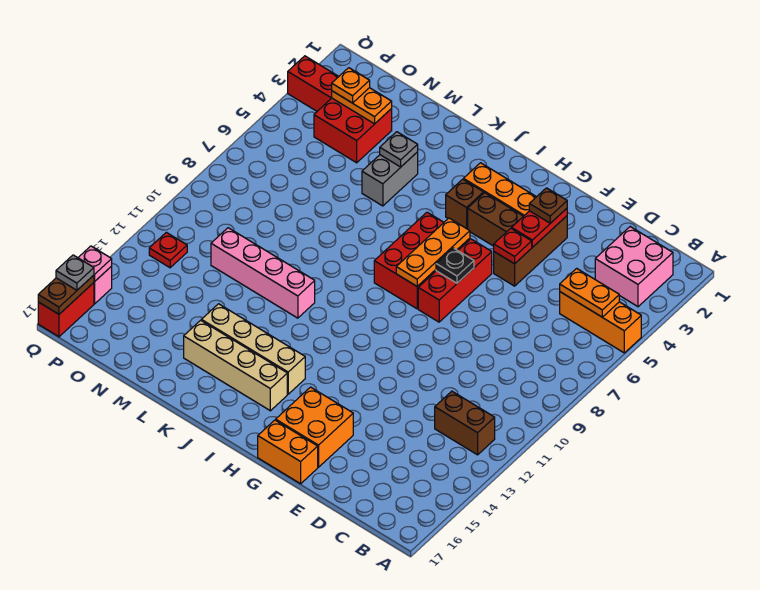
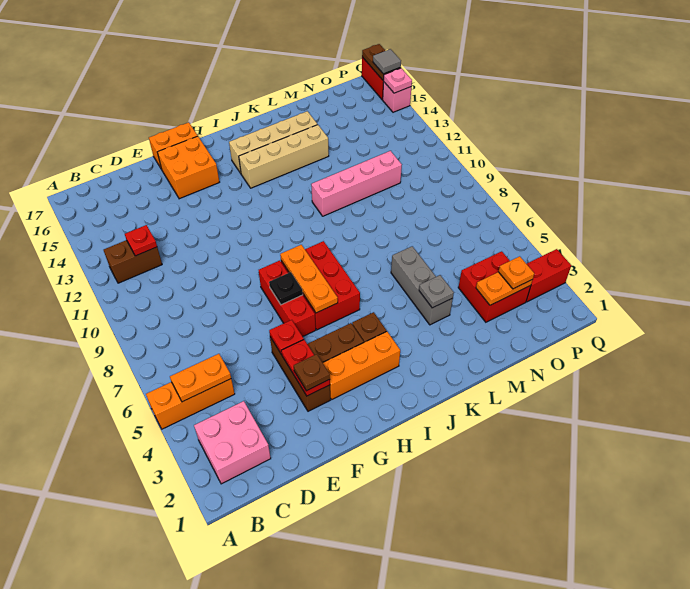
grey 1x2 brick [362,152,418,206] -> grey 1x3 brick [391,246,453,325]
red 1x1 plate [149,232,187,268] -> red 1x1 plate moved to [125,225,157,256]
grey 1x1 plate [56,255,94,290] -> grey 1x1 tile [373,49,401,74]

